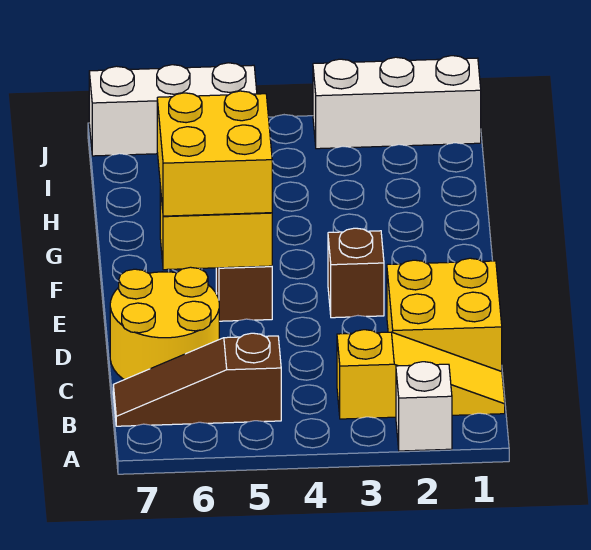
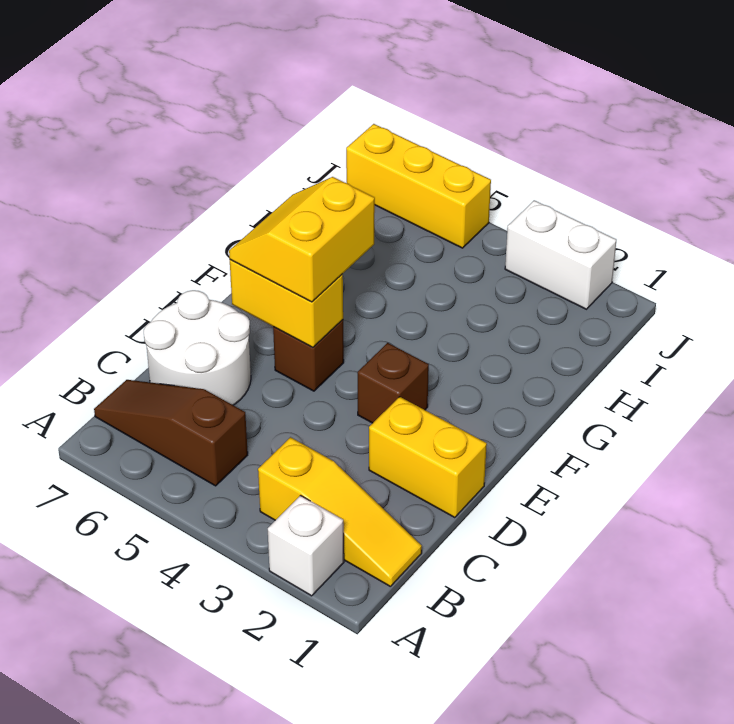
yellow 2x2 brick [387,258,502,371] -> yellow 1x2 brick [369,397,487,518]
yellow 2x2 round brick [110,267,219,380] -> white 2x2 round brick [144,290,251,405]
yellow 2x2 brick [157,91,272,216] -> yellow 2x2 slope [229,177,375,302]
white 1x3 brick [313,56,481,149] -> white 1x2 brick [505,200,616,309]
white 1x3 brick [89,63,257,156] -> yellow 1x3 brick [346,124,491,248]

